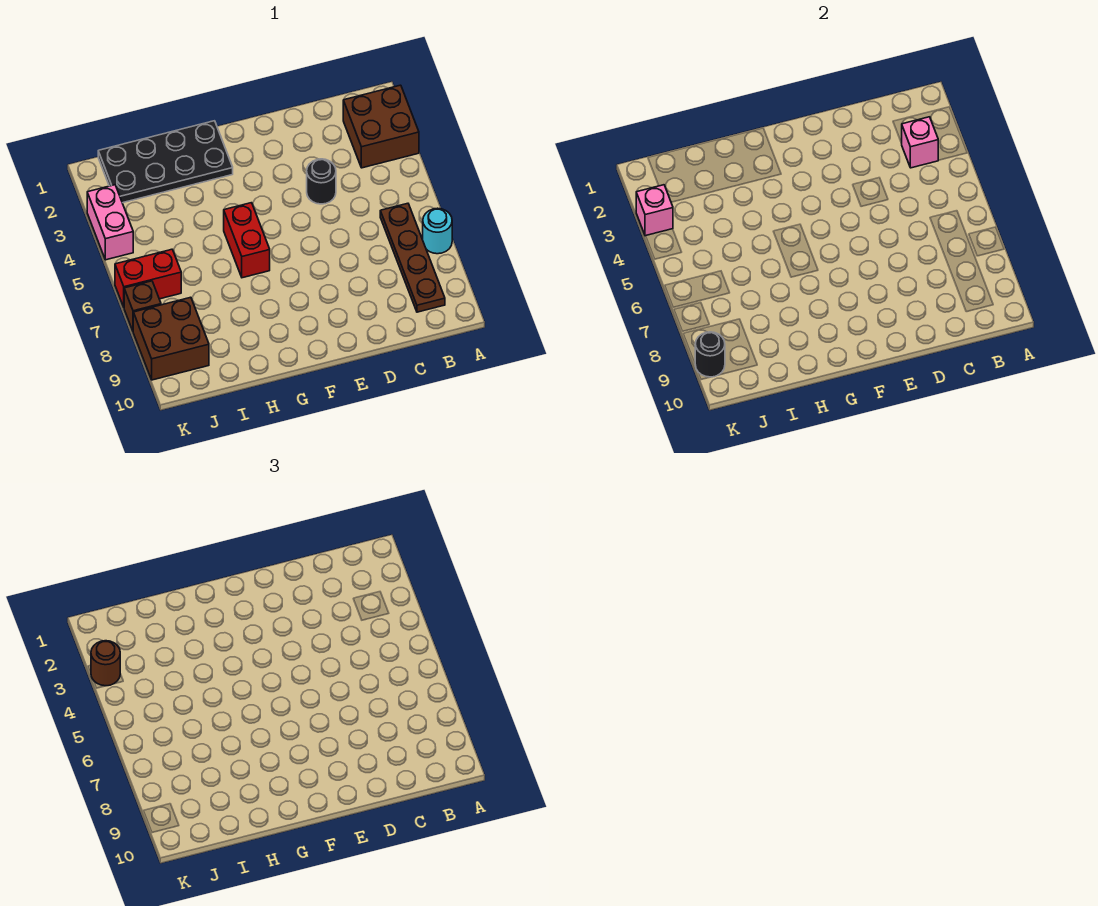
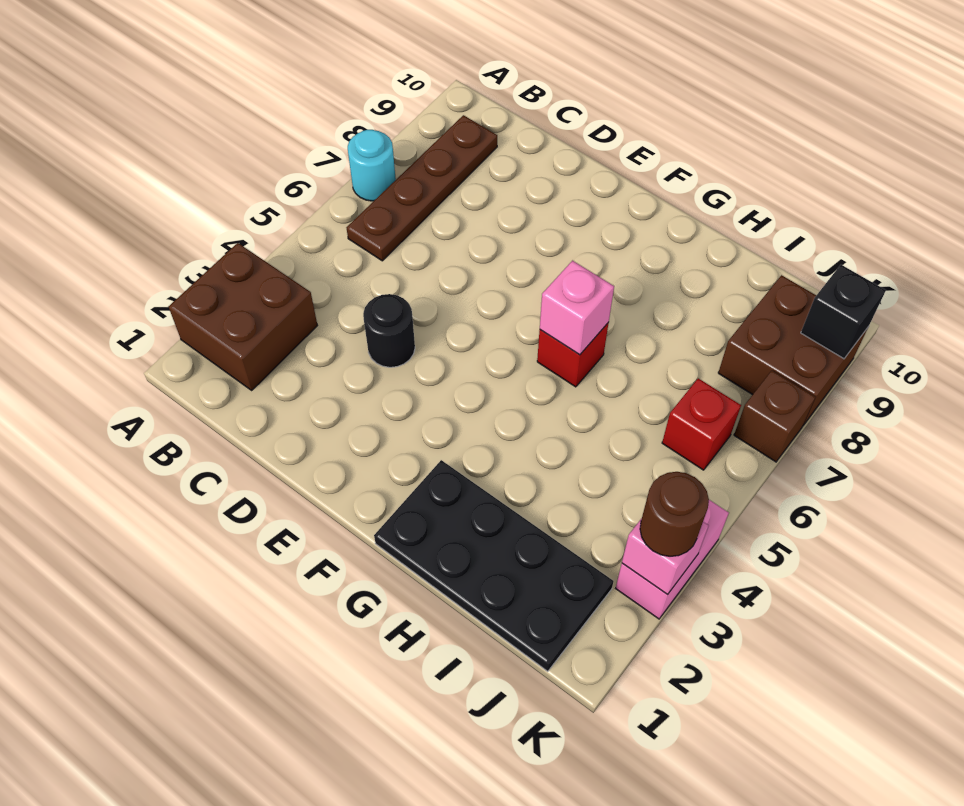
pink 1x1 brick [902,117,938,168] -> pink 1x1 brick moved to [540,261,614,355]
red 1x2 brick [224,203,270,278] -> red 1x1 brick [537,322,609,387]
red 1x2 brick [115,249,181,307] -> red 1x1 brick [662,378,741,470]
black 1x1 round brick [695,332,725,377] -> black 1x1 brick [801,265,886,359]

